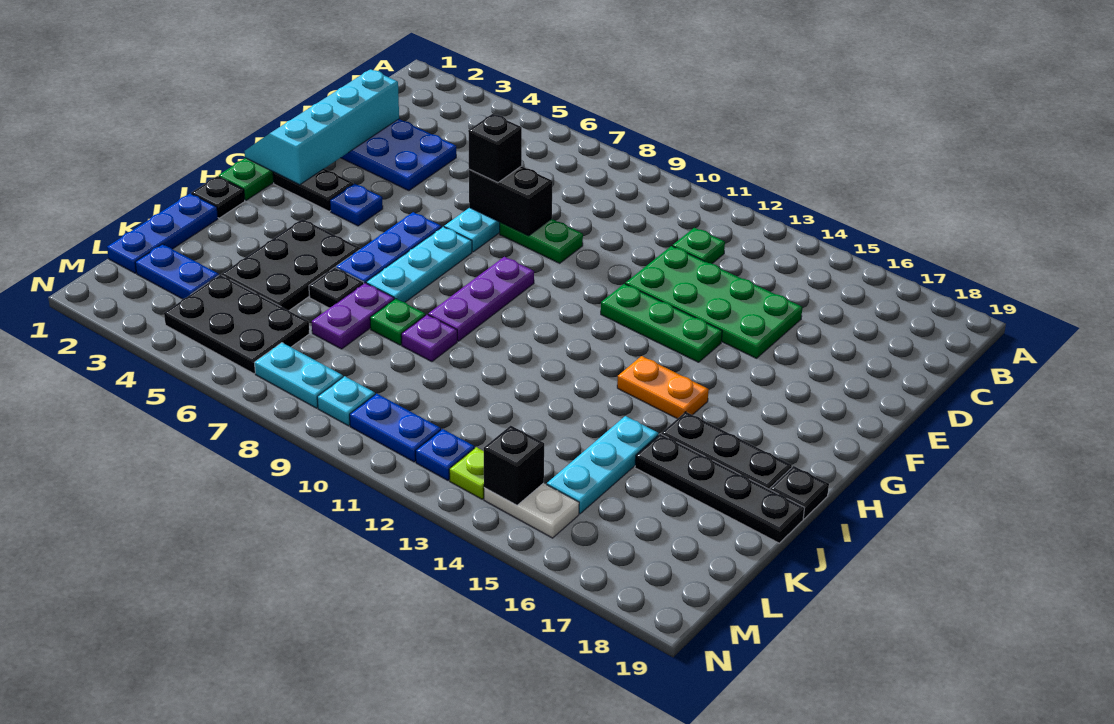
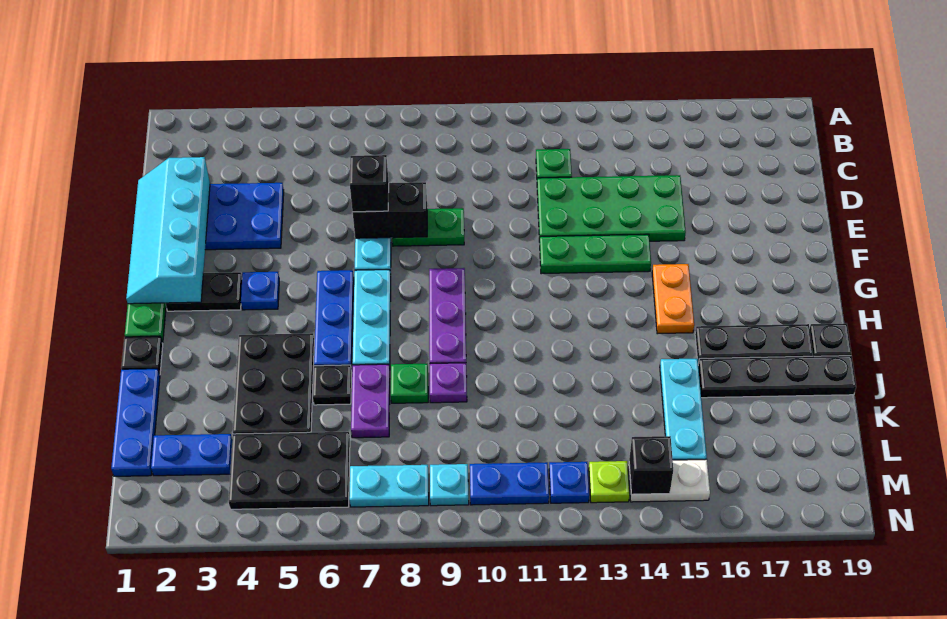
orange 1x2 plate [617,356,709,419] -> orange 1x2 plate turned to [652,264,694,334]

